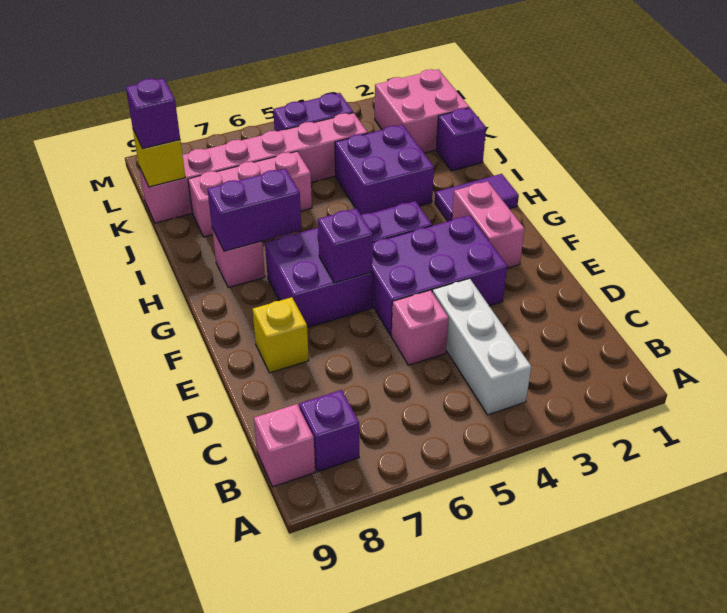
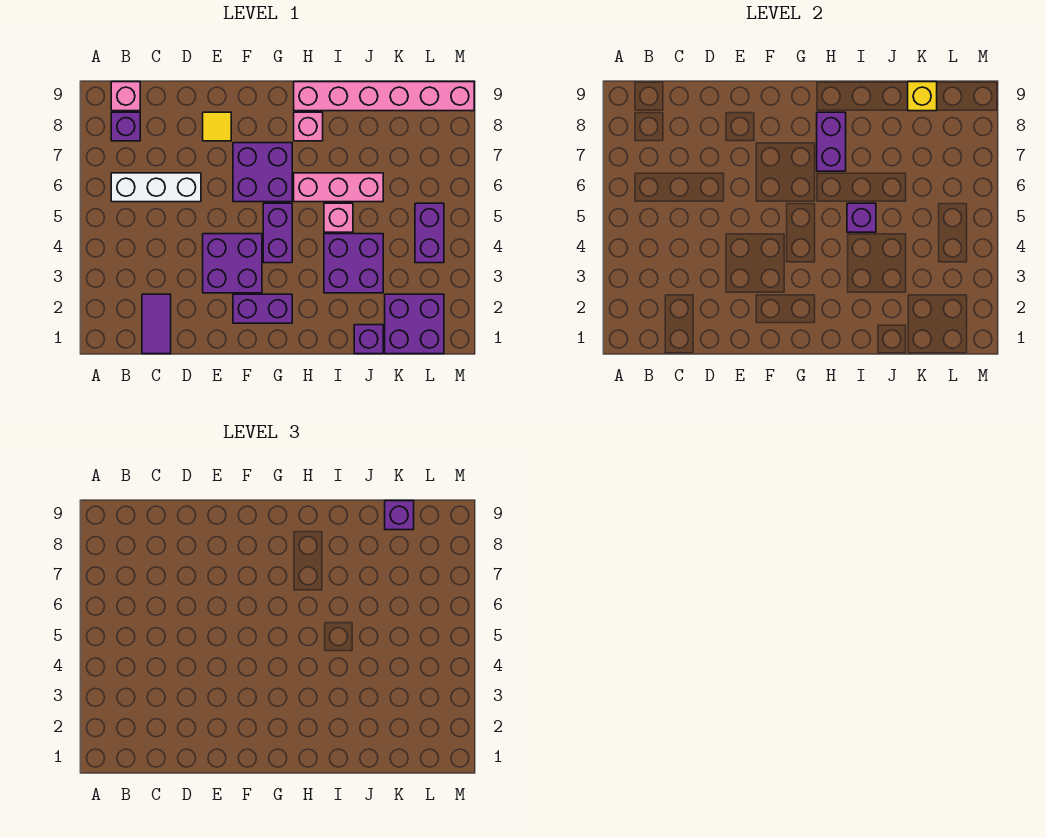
white 1x3 brick [432,278,531,415] -> white 1x3 brick moved to [111,173,201,202]
pink 1x1 brick [391,290,449,365] -> pink 1x1 brick moved to [324,203,353,232]
purple 2x3 brick [372,215,507,336] -> purple 2x2 brick [203,234,262,293]
yellow 1x1 brick [252,297,309,373] -> yellow 1x1 tile [203,112,231,141]
pink 1x2 brick [452,181,525,268] -> purple 1x2 brick [233,294,292,323]
purple 1x1 brick [318,208,373,283] -> purple 1x1 brick moved to [847,203,876,232]
purple 1x2 tile [435,174,519,221] -> purple 1x2 tile moved to [142,294,171,354]
pink 1x3 brick [188,151,312,237] -> pink 1x3 brick turned to [294,173,383,202]
pink 2x2 brick [375,69,469,153] -> purple 2x2 brick [385,294,444,354]
pink 1x6 brick [139,113,368,223] -> pink 1x6 brick turned to [294,82,474,111]

